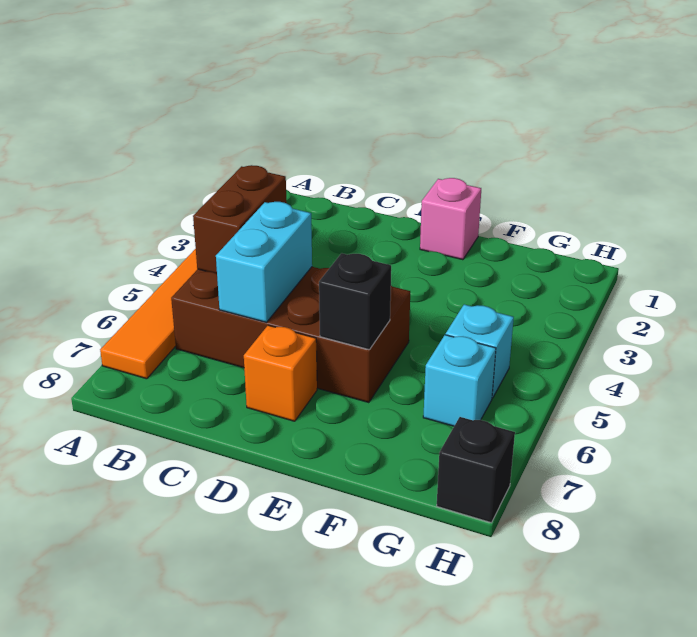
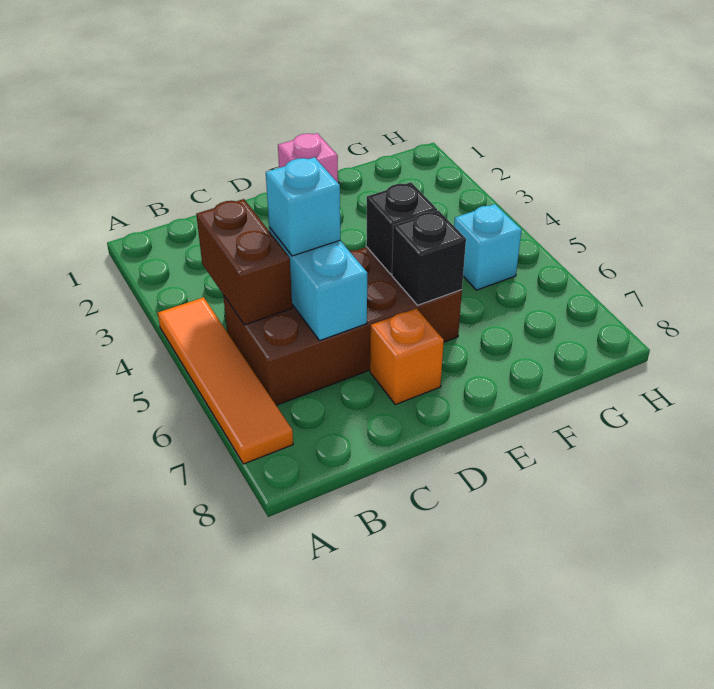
cyan 1x1 brick [423,335,496,426] -> cyan 1x1 brick moved to [266,157,340,256]
black 1x1 brick [437,417,515,523] -> black 1x1 brick moved to [366,182,437,274]

